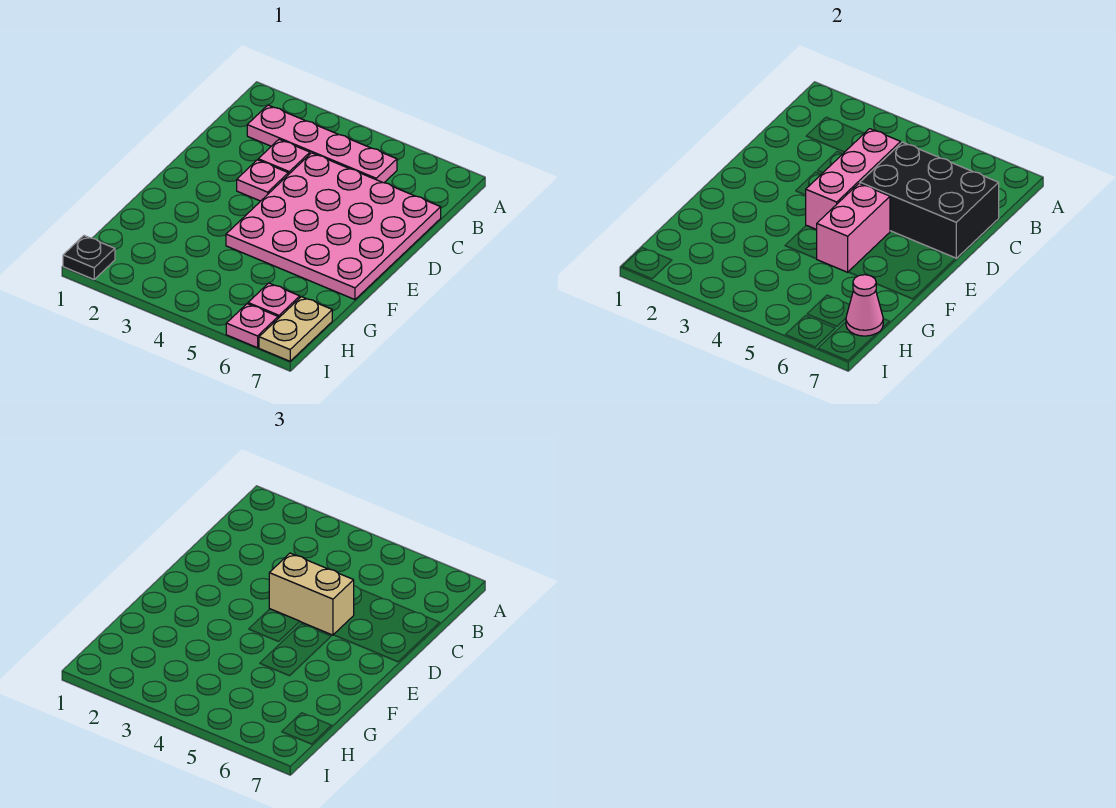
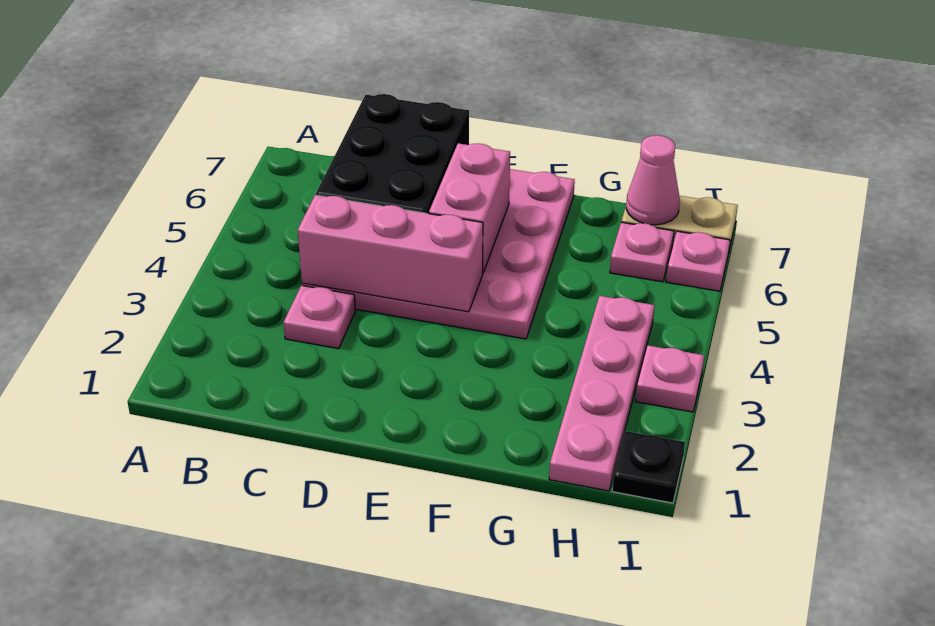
pink 1x4 plate [247,105,397,183] -> pink 1x4 plate moved to [549,296,655,491]
pink 1x1 plate [237,160,288,201] -> pink 1x1 plate moved to [635,345,704,412]
tan 1x2 brick [269,553,354,635] -> none
pink 1x2 brick [817,183,890,272] -> pink 1x2 brick turned to [429,143,510,272]

